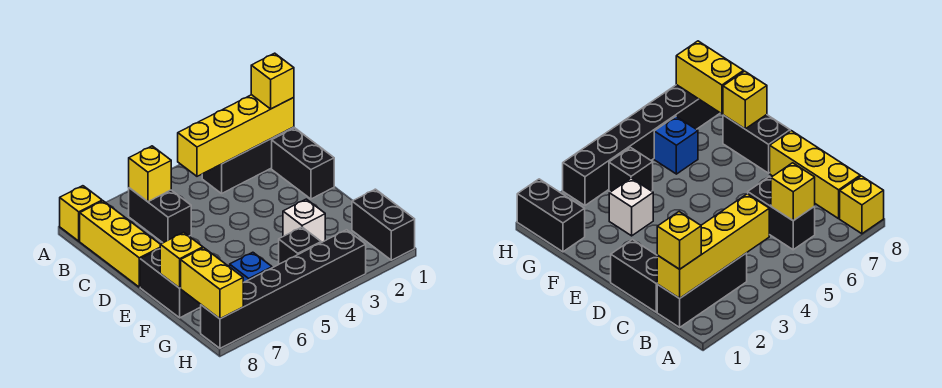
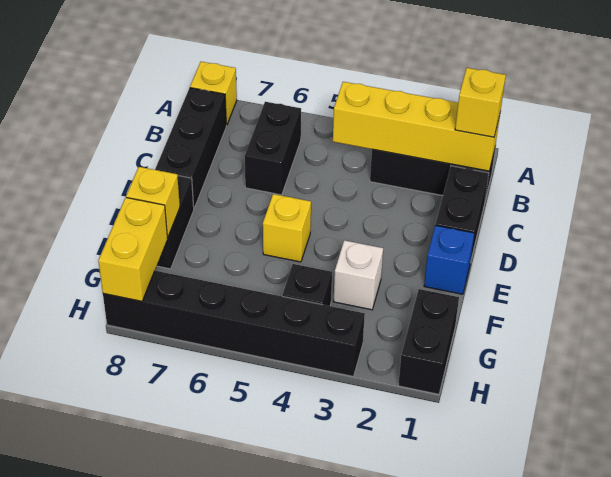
yellow 1x1 brick [129,146,171,202] -> yellow 1x1 brick moved to [263,194,311,262]
yellow 1x3 brick [80,201,160,287] -> black 1x3 brick [155,88,226,208]
blue 1x1 brick [230,252,272,283] -> blue 1x1 brick moved to [424,225,474,294]

